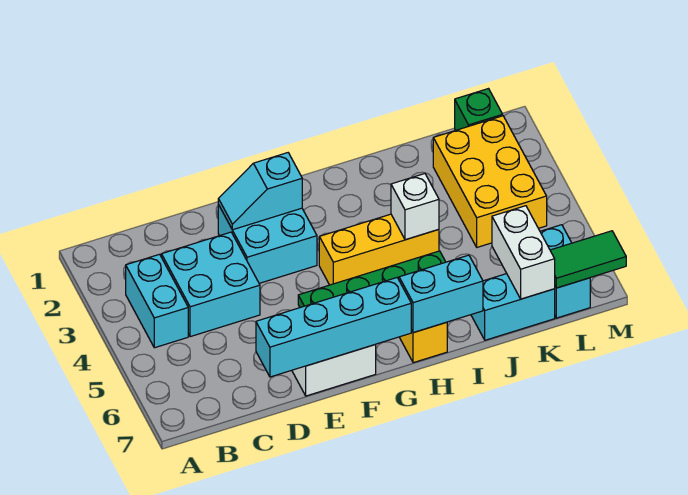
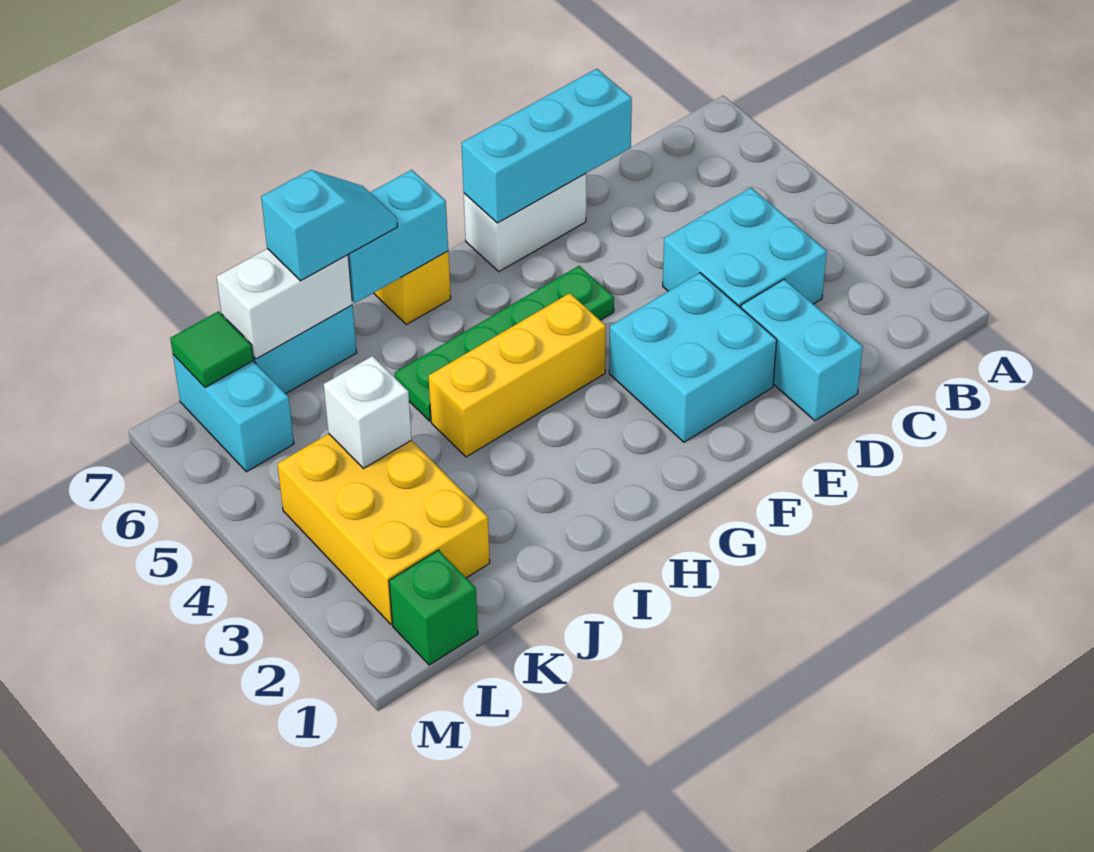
cyan 1x2 brick [126,254,188,348] -> cyan 1x2 brick moved to [741,279,863,421]
cyan 1x4 brick [256,278,411,377] -> cyan 1x3 brick [461,69,632,223]
cyan 1x2 slope [218,153,302,230] -> cyan 1x2 slope moved to [261,170,397,281]
white 1x1 brick [391,174,439,240] -> white 1x1 brick moved to [324,356,412,468]
white 1x2 brick [492,206,555,299] -> white 1x2 brick turned to [217,249,352,359]
green 1x2 tile [550,231,626,288] -> green 1x1 tile [170,311,253,388]

